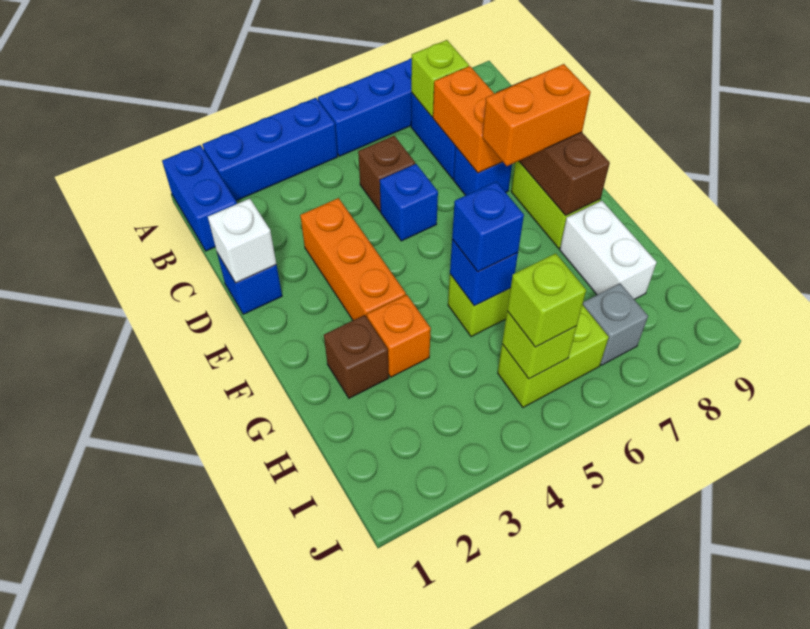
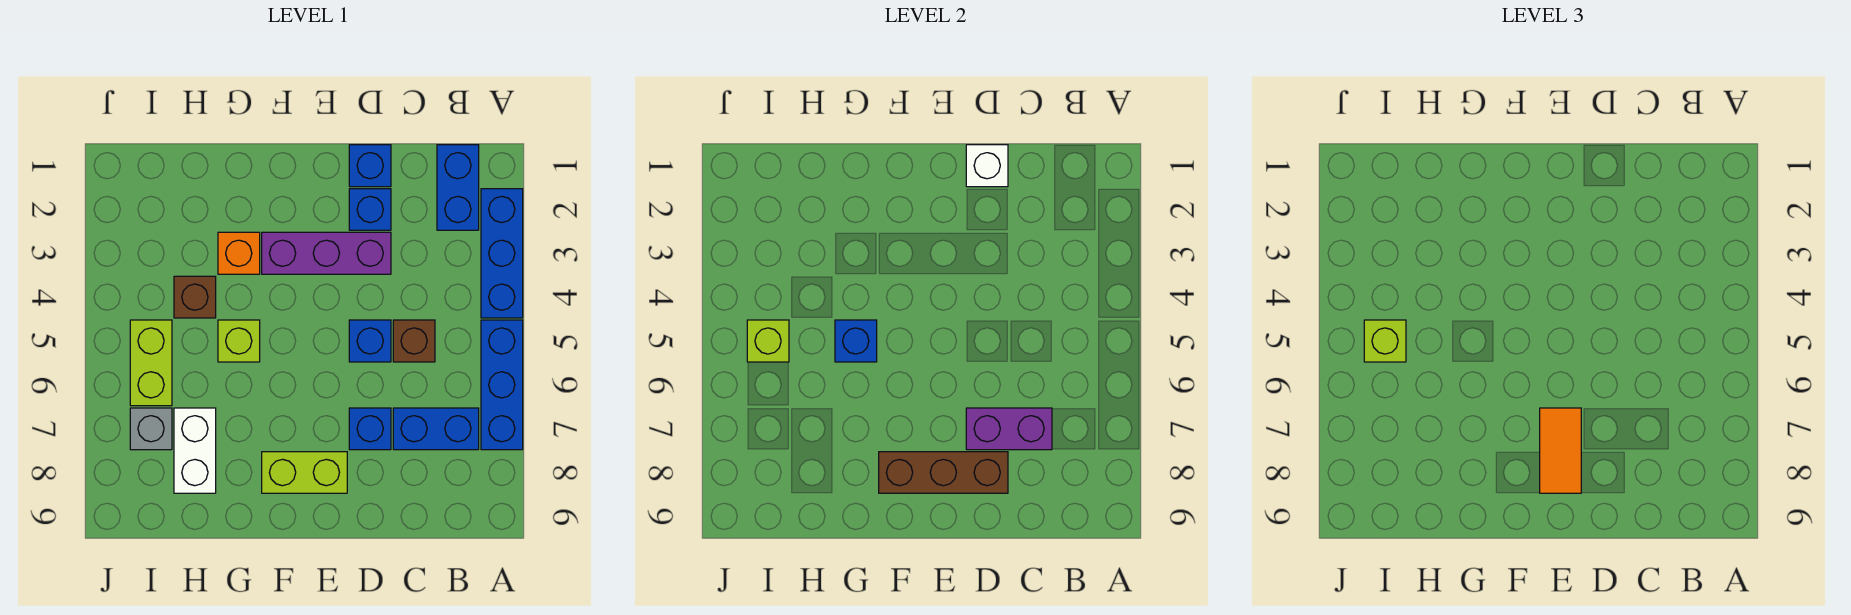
blue 1x2 brick [162,145,237,251] -> blue 1x2 brick turned to [437,145,479,230]
lime 1x1 brick [411,40,469,117] -> none
orange 1x2 brick [433,66,503,173] -> purple 1x2 brick [966,408,1052,450]
orange 1x3 brick [300,198,406,320] -> purple 1x3 brick [262,232,391,274]
orange 1x2 brick [482,64,590,166] -> orange 1x2 tile [1540,408,1581,493]
brown 1x1 brick [324,315,389,398] -> brown 1x1 brick moved to [174,276,216,318]
blue 1x1 brick [452,182,524,272] -> blue 1x1 brick moved to [349,189,391,230]
white 1x2 brick [560,201,657,299] -> white 1x2 brick turned to [174,408,216,493]

